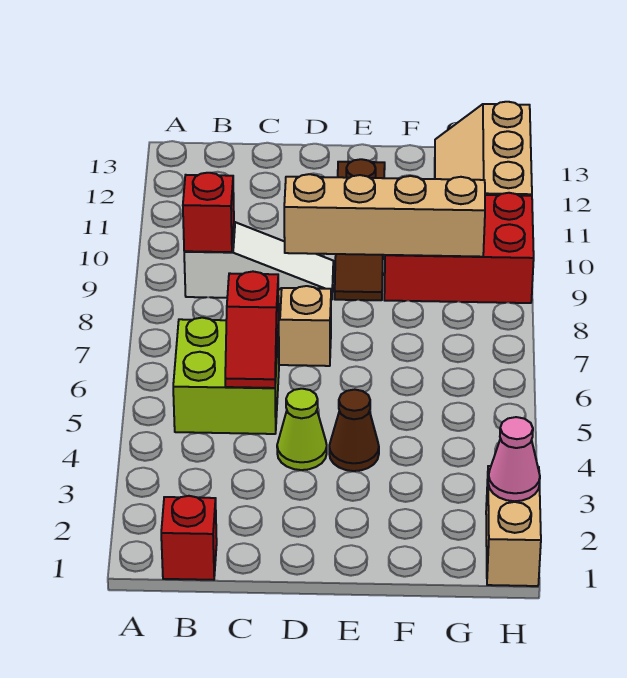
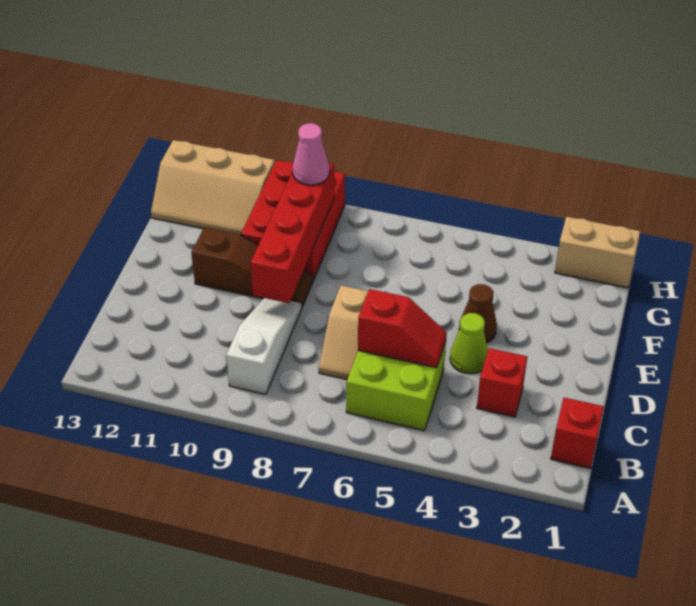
red 1x1 brick [183,173,234,252] -> red 1x1 brick moved to [477,348,527,417]
tan 1x4 brick [284,174,485,257] -> red 1x4 brick [250,163,334,303]
pink 1x1 cone [488,417,540,501] -> pink 1x1 cone moved to [292,123,330,185]

